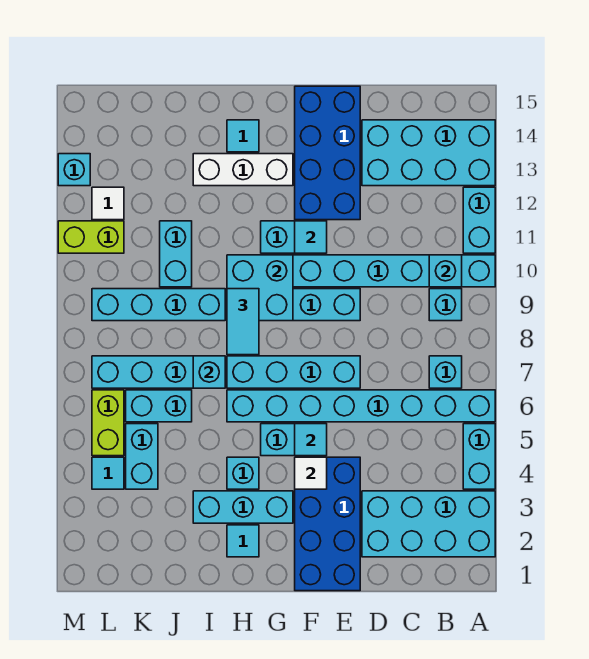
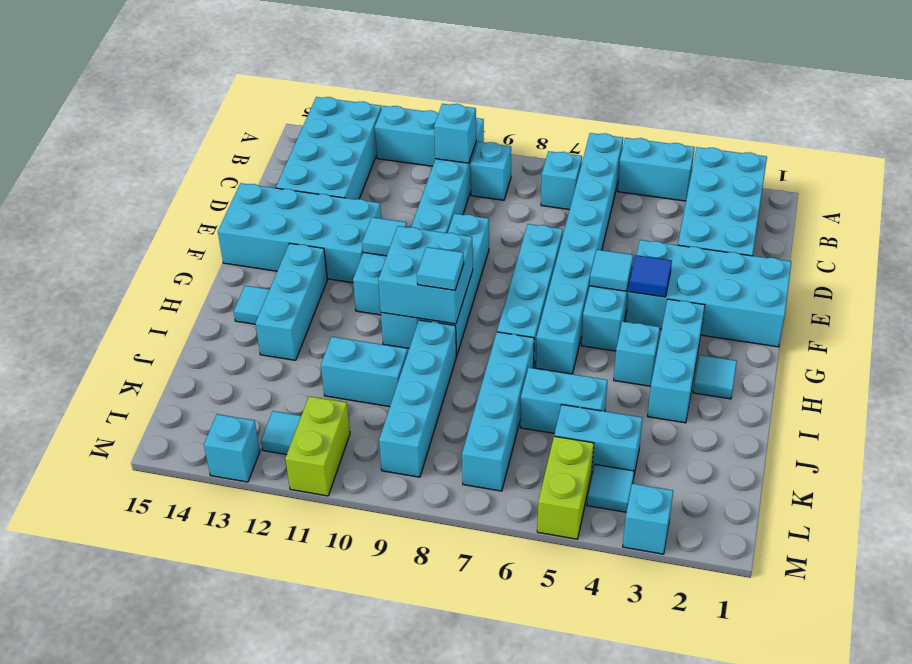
blue 2x4 brick [295,457,360,591] -> cyan 2x4 brick [626,240,791,347]
blue 2x4 brick [295,86,360,220] -> cyan 2x4 brick [218,183,381,283]
white 1x1 tile [295,457,327,489] -> blue 1x1 tile [629,255,672,297]
white 1x3 brick [193,154,293,186] -> cyan 1x3 brick [255,243,327,360]
cyan 1x2 tile [227,289,259,355] -> cyan 1x1 tile [417,247,464,290]
cyan 1x1 brick [193,356,225,388] -> cyan 1x1 brick moved to [623,483,673,554]
cyan 1x2 brick [126,390,192,422] -> cyan 1x2 brick turned to [520,368,607,433]
lime 1x2 brick [92,390,124,456] -> lime 1x2 brick turned to [537,436,594,539]
white 1x1 tile [92,187,124,220] -> cyan 1x1 tile [261,411,301,455]

